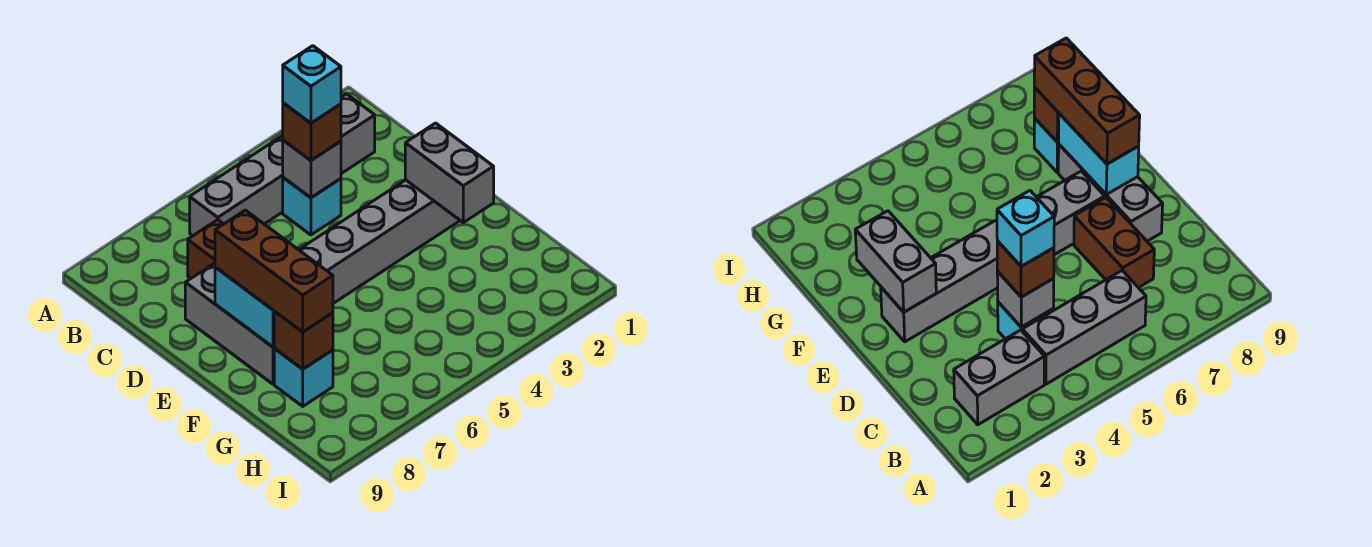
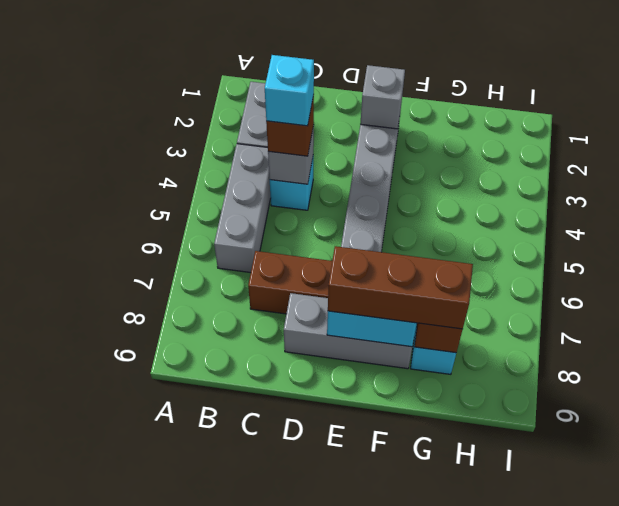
grey 1x2 brick [405,123,494,222] -> grey 1x1 brick [360,65,405,129]

